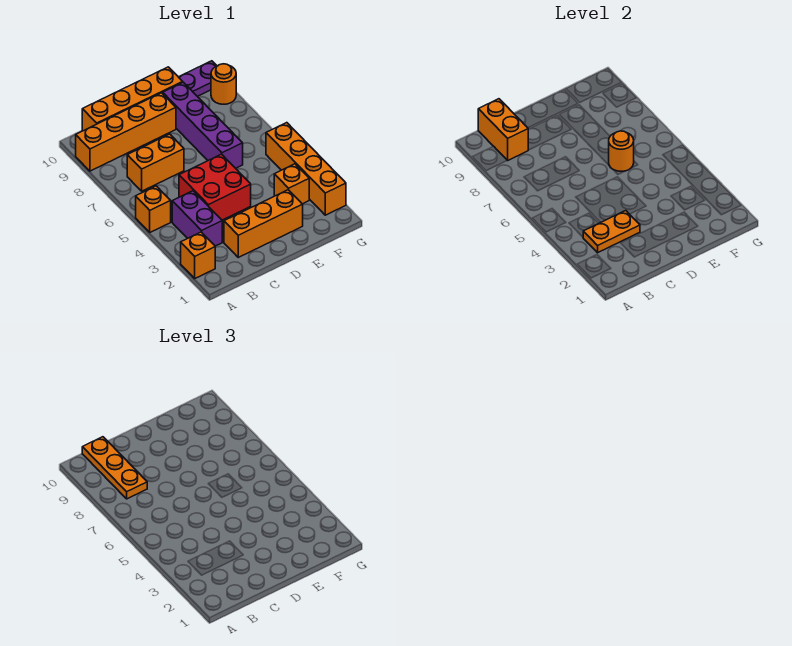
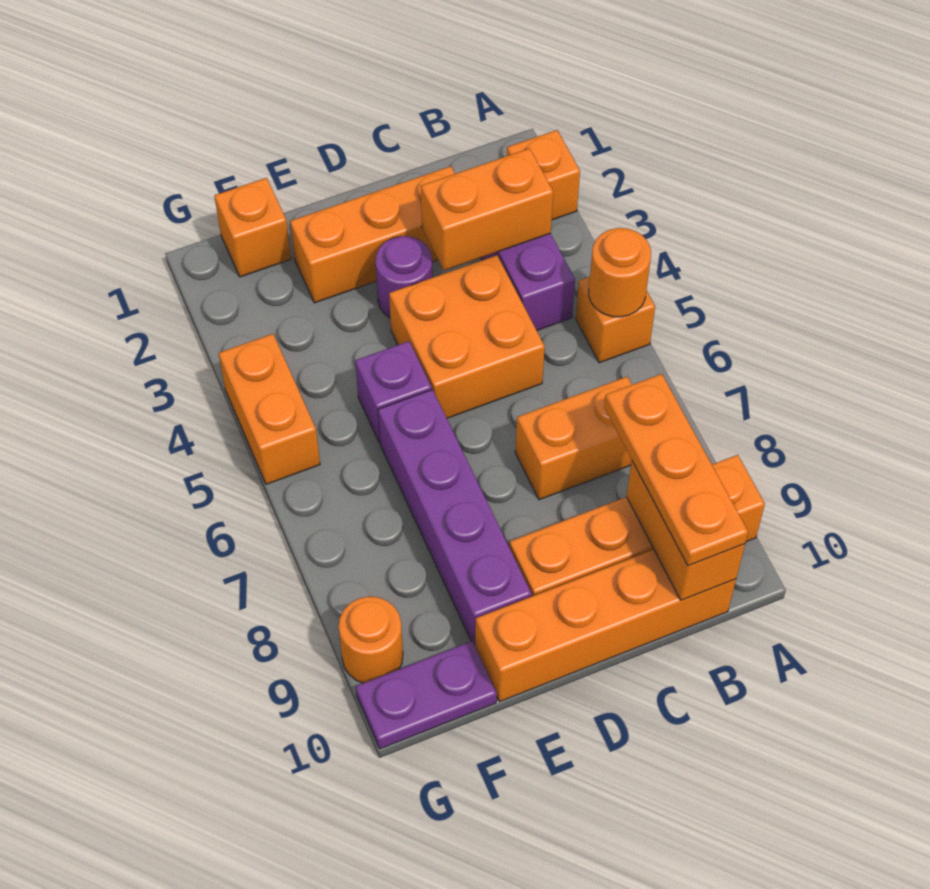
orange 1x2 plate [583,211,640,253] -> orange 1x2 brick [421,148,553,271]
red 2x2 brick [179,154,251,220] -> orange 2x2 brick [389,255,545,418]
none -> purple 1x1 round brick [375,236,433,318]
none -> purple 1x1 brick [355,341,432,443]
orange 1x1 round brick [609,131,634,171] -> orange 1x1 round brick moved to [589,228,651,317]
orange 1x1 brick [274,164,309,204] -> orange 1x1 brick moved to [214,178,291,277]
orange 1x4 brick [266,123,346,215] -> orange 1x2 brick [219,334,320,484]

